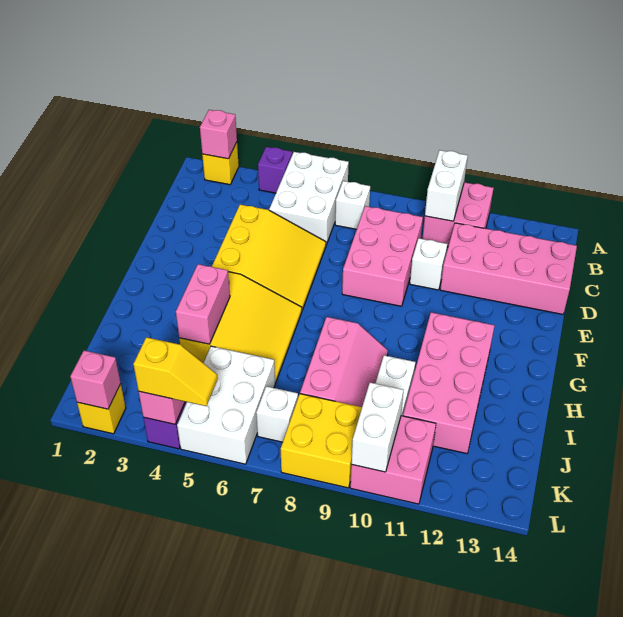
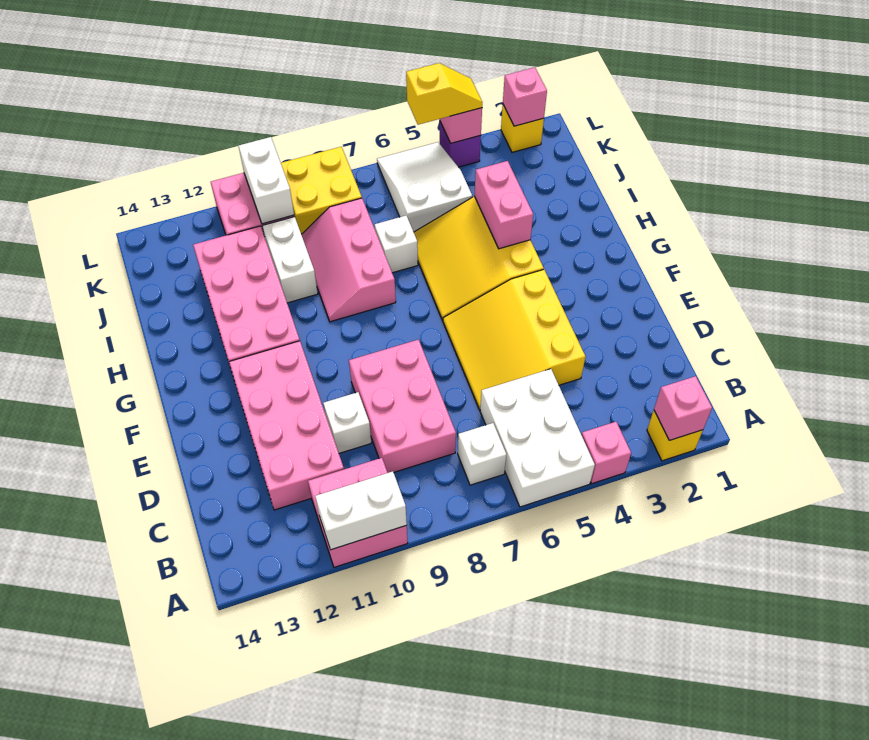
purple 1x1 brick [258,147,292,193] -> pink 1x1 brick [582,422,631,484]
white 1x2 brick [425,150,468,221] -> white 1x2 brick turned to [315,472,407,550]
pink 2x4 brick [440,223,577,314] -> pink 2x4 brick turned to [229,341,344,510]
white 2x3 brick [177,346,275,464] -> white 2x3 slope [377,142,472,232]
white 1x1 brick [256,386,298,442] -> white 1x1 brick moved to [375,216,418,273]
yellow 1x2 slope [133,337,218,406] -> yellow 1x2 slope turned to [406,63,482,125]

